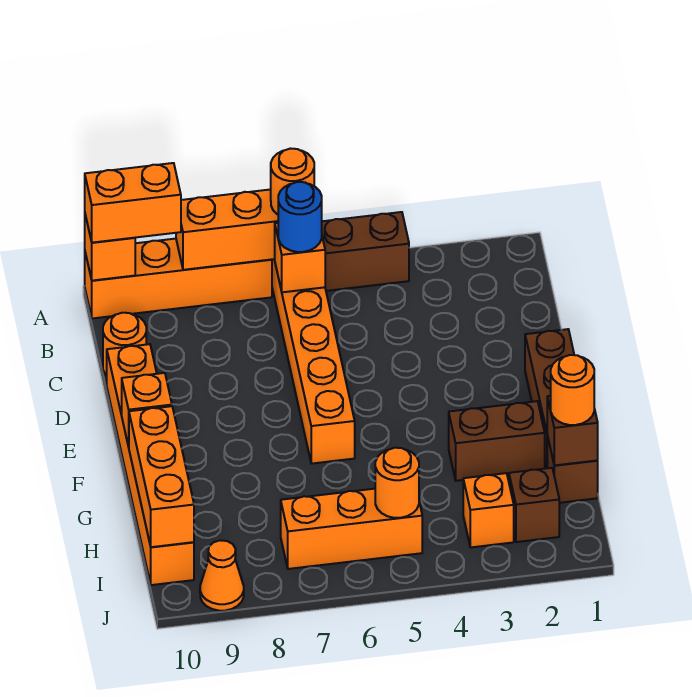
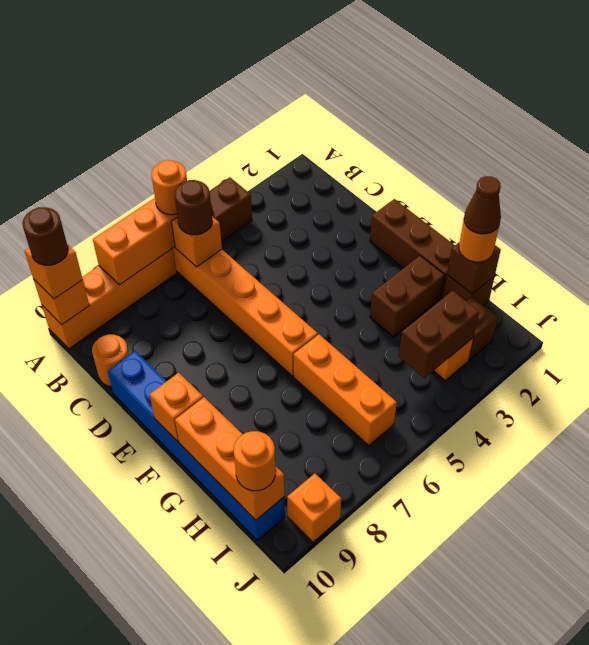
orange 1x2 brick [85,163,181,243] -> orange 1x1 brick [25,244,83,299]
none -> brown 1x1 round brick [22,207,68,265]
blue 1x1 round brick [278,182,322,252] -> brown 1x1 round brick [175,180,212,235]
orange 1x6 brick [107,344,194,585] -> blue 1x6 brick [108,351,285,540]
none -> brown 1x1 cone [464,176,501,234]
none -> brown 1x2 brick [399,291,479,378]
orange 1x3 brick [281,489,422,569] -> orange 1x3 brick turned to [293,335,397,445]
orange 1x1 round brick [375,448,419,518] -> orange 1x1 round brick moved to [234,431,276,491]
orange 1x1 cone [200,540,244,611] -> orange 1x1 brick [287,474,341,542]

